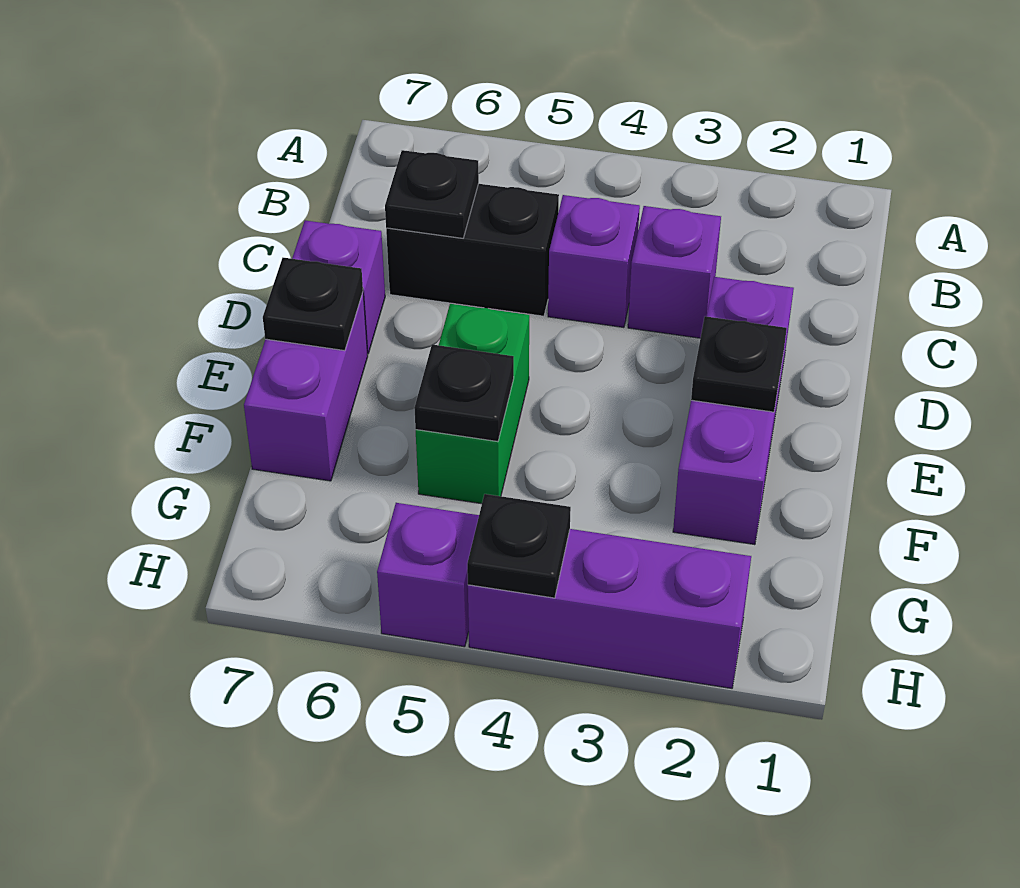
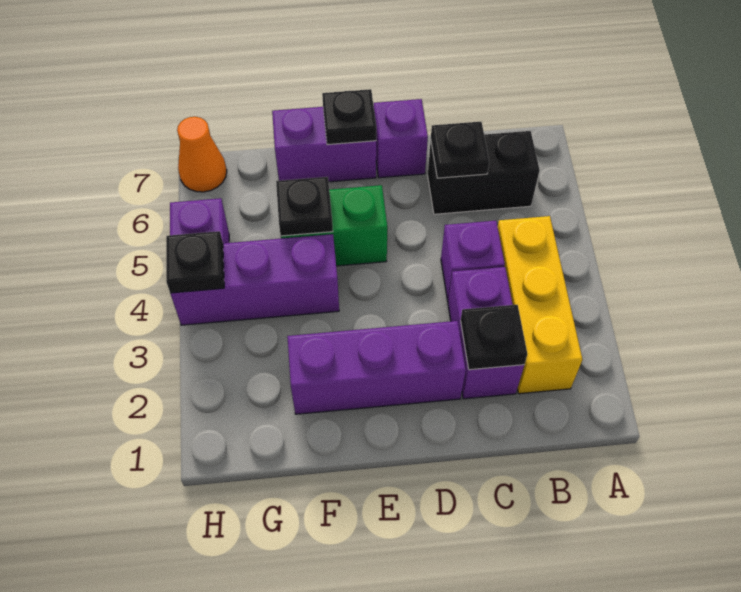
none -> yellow 1x3 brick [498,216,583,394]
purple 1x1 brick [628,206,721,338] -> purple 1x2 brick [448,267,524,399]
black 1x2 brick [386,184,559,316] -> black 1x2 brick turned to [428,131,540,214]
black 1x1 plate [691,316,787,412] -> black 1x1 plate moved to [461,305,527,370]
purple 1x3 brick [468,529,751,688] -> purple 1x3 brick turned to [170,234,339,325]
none -> orange 1x1 cone [177,117,227,192]

